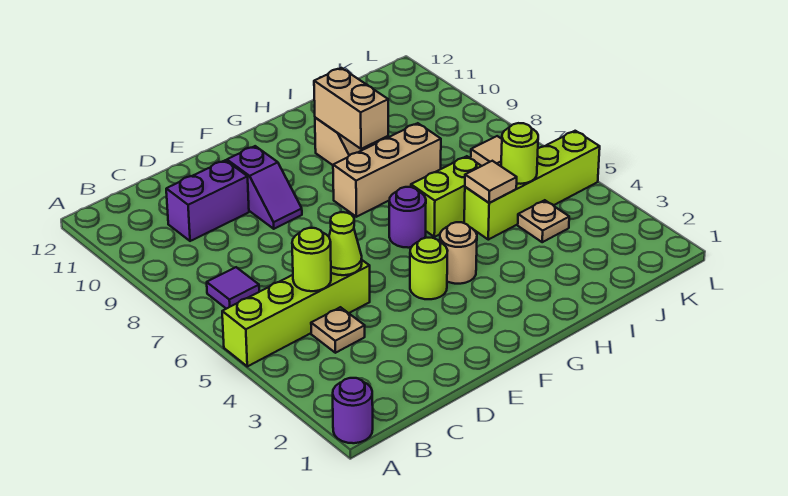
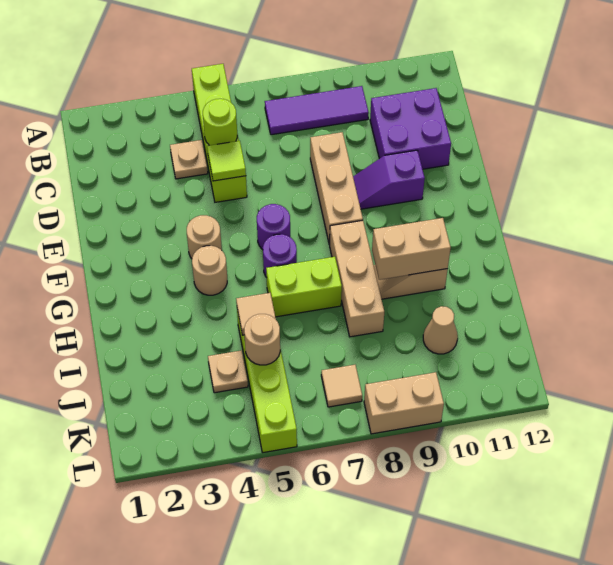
purple 1x1 round brick [333,378,373,443] -> purple 1x1 round brick moved to [257,204,290,250]
purple 1x1 tile [207,267,259,309] -> purple 1x3 tile [265,86,369,135]
purple 1x2 brick [166,160,249,241] -> purple 2x2 brick [370,88,451,169]
lime 1x1 cone [329,212,362,275] -> lime 1x1 tile [207,141,246,181]
none -> tan 1x3 brick [310,132,363,245]
lime 1x1 round brick [410,238,448,299] -> tan 1x1 round brick [187,215,222,259]
lime 1x2 brick [411,156,481,237] -> lime 1x2 brick turned to [266,257,342,317]
lime 1x1 round brick [501,123,538,184] -> tan 1x1 round brick [244,314,280,365]
none -> tan 1x1 cone [423,306,458,354]
none -> tan 1x2 brick [364,372,444,434]

